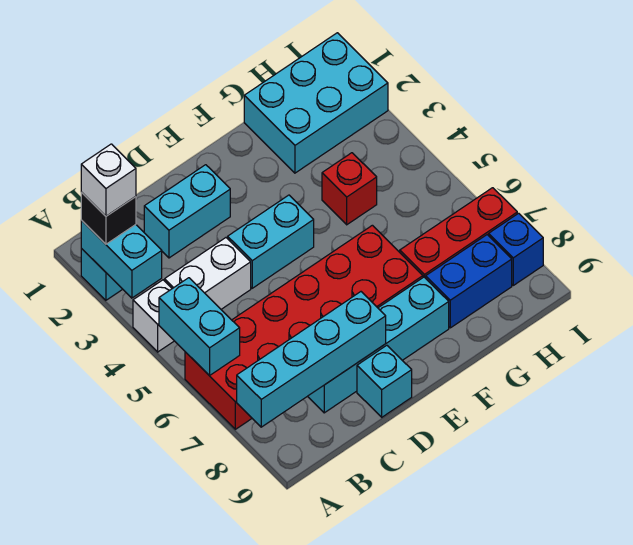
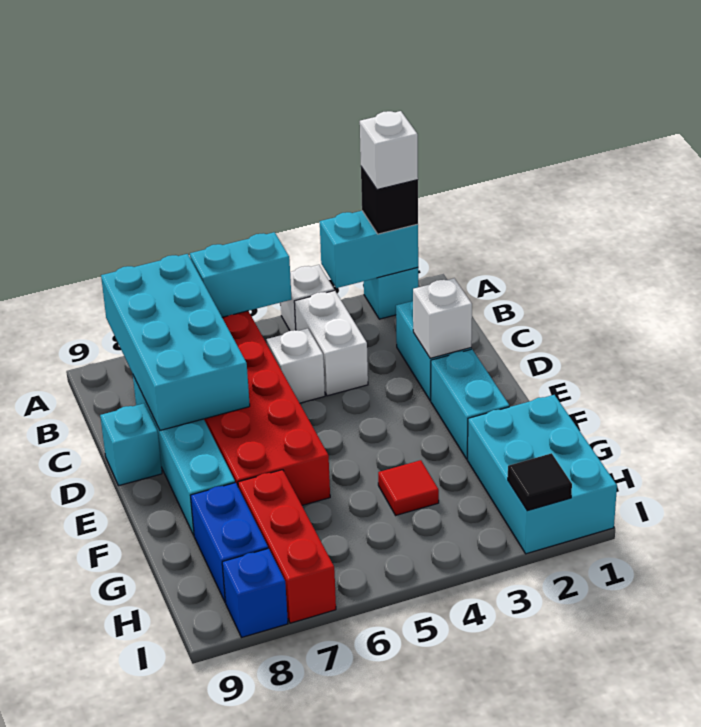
cyan 1x4 brick [237,292,386,427] -> cyan 2x4 brick [101,254,250,430]
none -> white 1x1 brick [266,328,325,403]
none -> white 1x1 brick [413,278,472,358]
cyan 1x2 brick [228,195,314,288] -> cyan 1x2 brick moved to [431,349,510,459]
red 1x1 brick [322,153,377,225] -> red 1x1 tile [378,460,439,515]
none -> black 1x1 tile [508,453,572,511]

